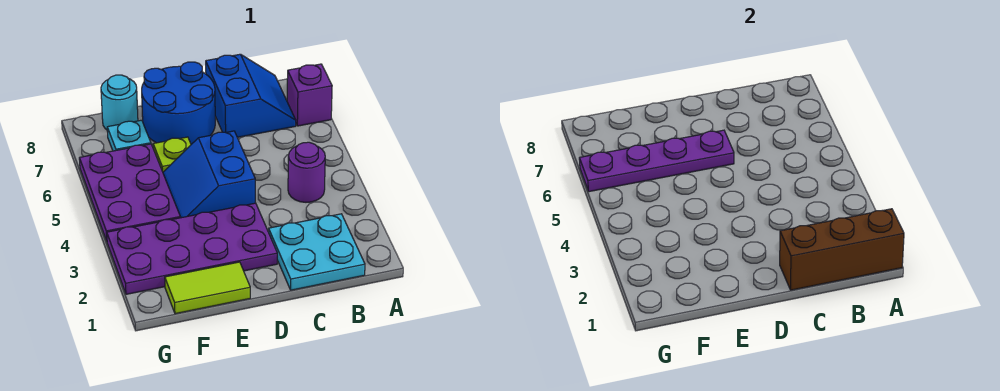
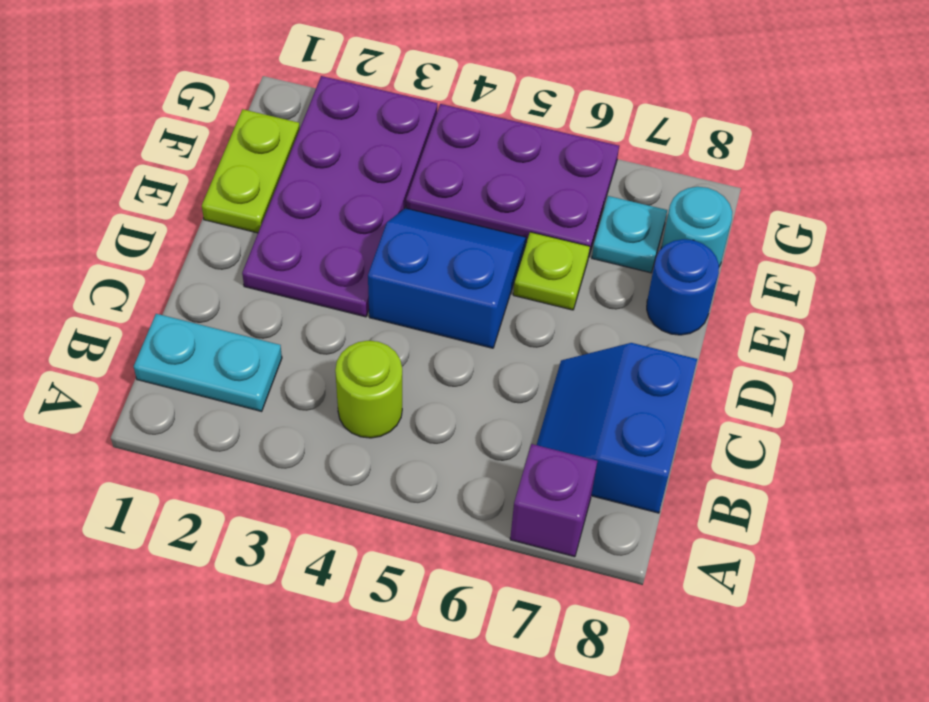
brown 1x3 brick [780,209,904,290] -> none
cyan 2x2 plate [269,214,365,290] -> cyan 1x2 plate [134,314,282,411]
purple 1x1 round brick [288,142,325,202] -> lime 1x1 round brick [335,341,402,438]
blue 2x2 slope [206,54,296,137] -> blue 2x2 slope turned to [537,343,697,513]
purple 1x4 plate [579,130,734,192] -> none
blue 2x2 round brick [142,62,215,144] -> blue 1x1 round brick [647,239,719,335]
lime 1x2 tile [165,262,250,314] -> lime 1x2 plate [202,109,300,233]

